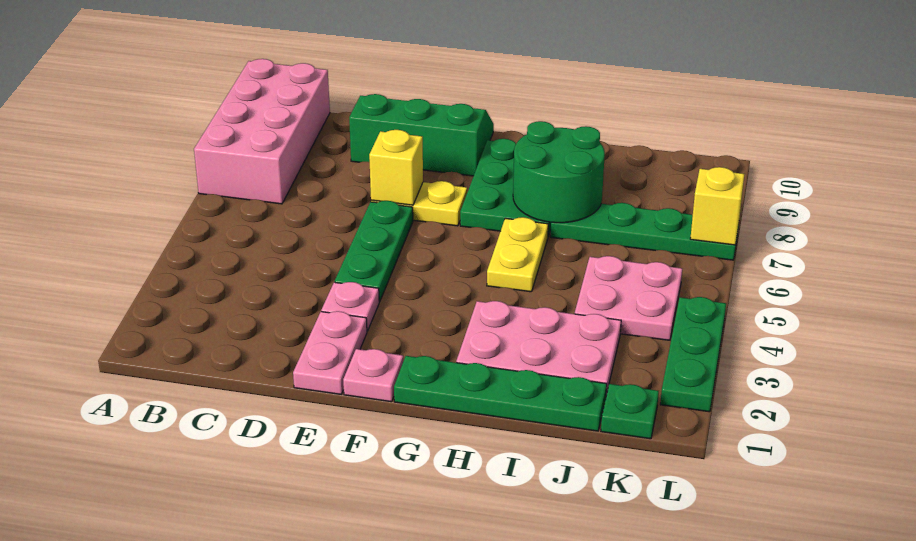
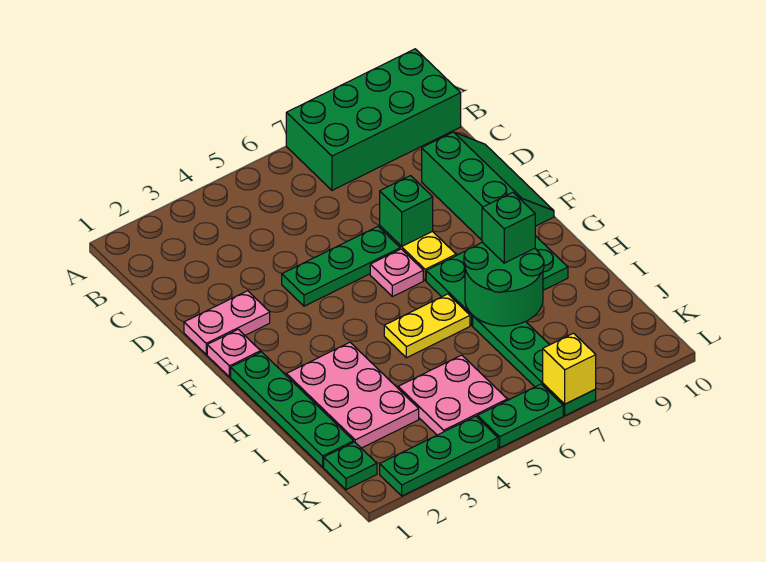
pink 2x4 brick [194,59,330,204] -> green 2x4 brick [286,49,461,190]
pink 1x1 plate [321,282,379,331] -> pink 1x1 plate moved to [370,249,423,297]
yellow 1x1 brick [369,130,423,205] -> green 1x1 brick [380,176,433,246]
none -> green 1x1 brick [482,192,535,263]
none -> green 1x2 plate [477,384,563,448]

